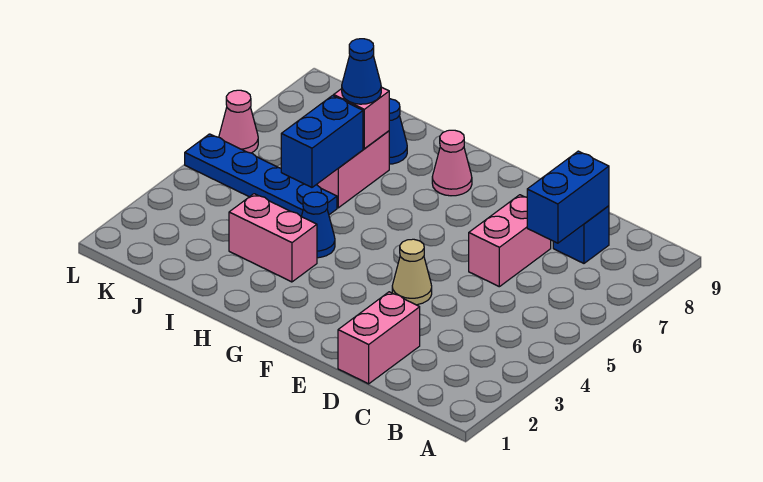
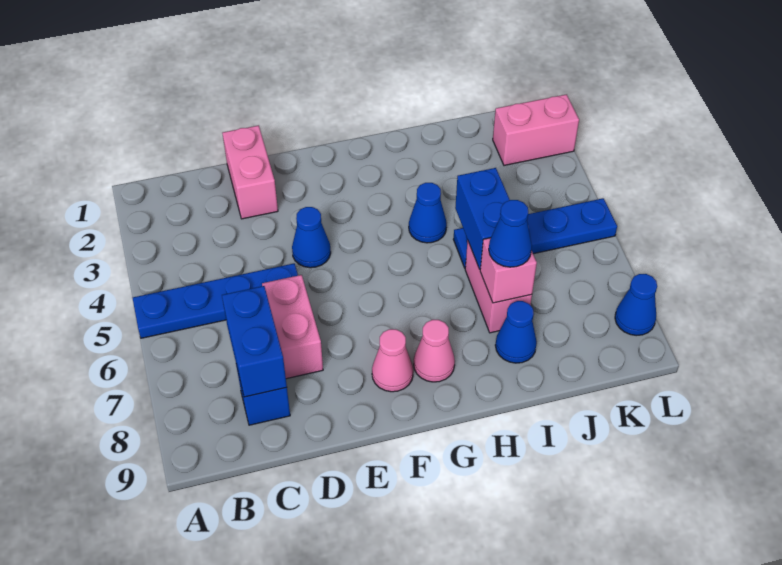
none -> blue 1x4 plate [132,264,298,338]
tan 1x1 cone [392,239,432,305] -> blue 1x1 cone [292,207,331,268]
pink 1x2 brick [229,194,317,282] -> pink 1x2 brick moved to [493,94,579,165]
pink 1x1 cone [219,90,258,153] -> pink 1x1 cone moved to [372,329,413,392]
none -> blue 1x1 cone [615,274,657,336]

